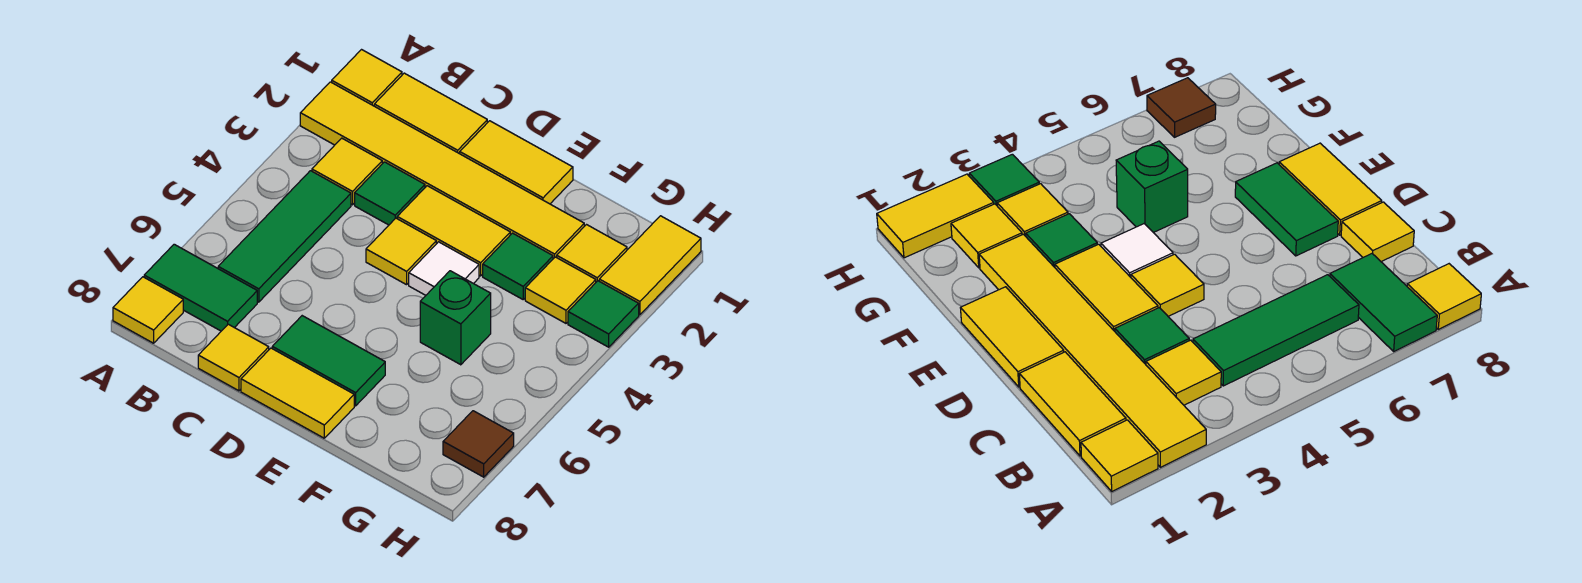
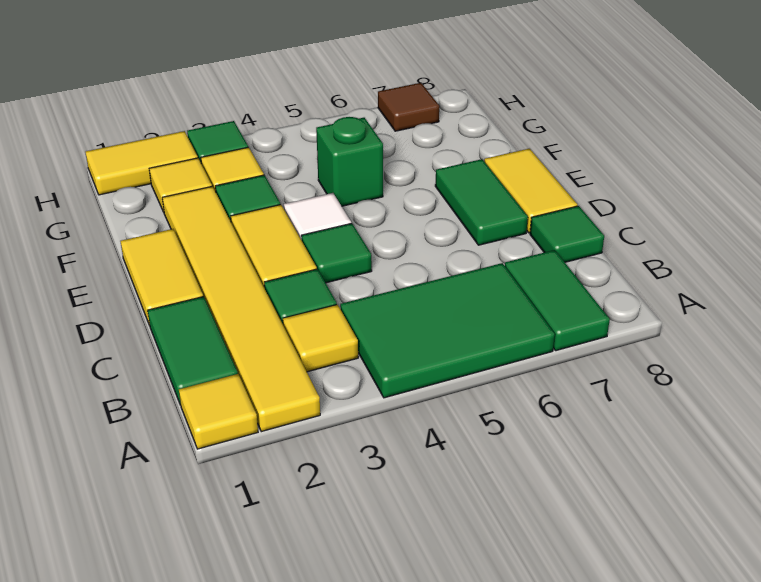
yellow 1x1 tile [113,277,183,343] -> none
yellow 1x2 tile [374,73,487,154] -> green 1x2 tile [148,297,238,405]
green 1x3 tile [218,171,351,302] -> green 2x3 tile [340,263,555,398]
yellow 1x1 tile [198,324,269,391] -> green 1x1 tile [530,206,604,262]
yellow 1x1 tile [366,218,436,285] -> green 1x1 tile [301,223,372,283]

